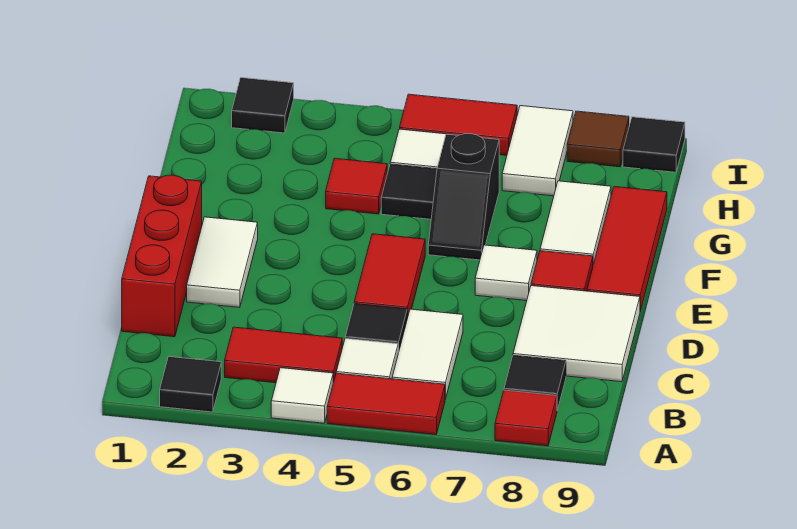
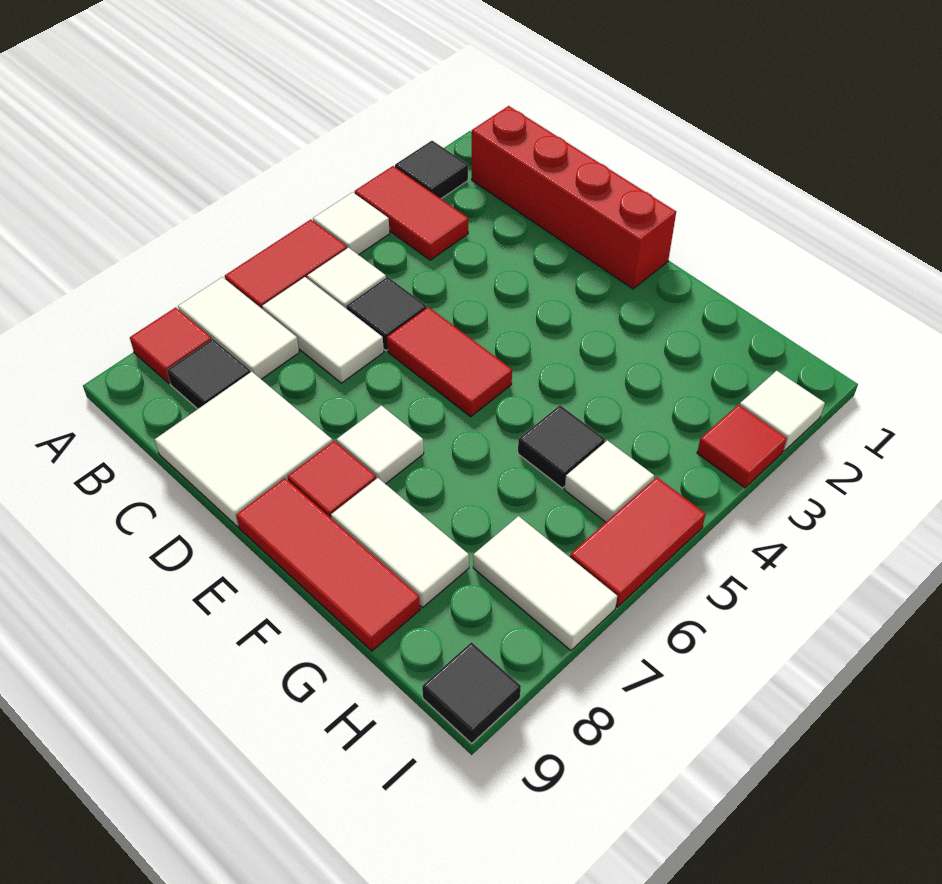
red 1x2 tile [225,327,342,383] -> red 1x2 tile turned to [355,166,468,260]
red 1x3 brick [122,175,202,337] -> red 1x4 brick [472,106,676,289]
white 1x2 tile [187,217,258,307] -> white 1x2 tile moved to [178,277,299,379]
black 1x2 slope [428,134,499,260] -> none
red 1x1 tile [326,158,387,214] -> red 1x1 tile moved to [697,405,787,488]
black 1x1 tile [232,78,294,133] -> white 1x1 tile [740,371,825,451]
brown 1x1 tile [567,111,629,167] -> none

